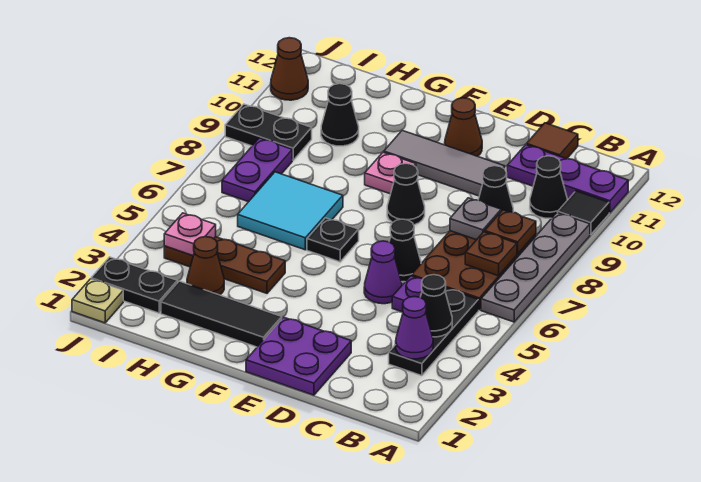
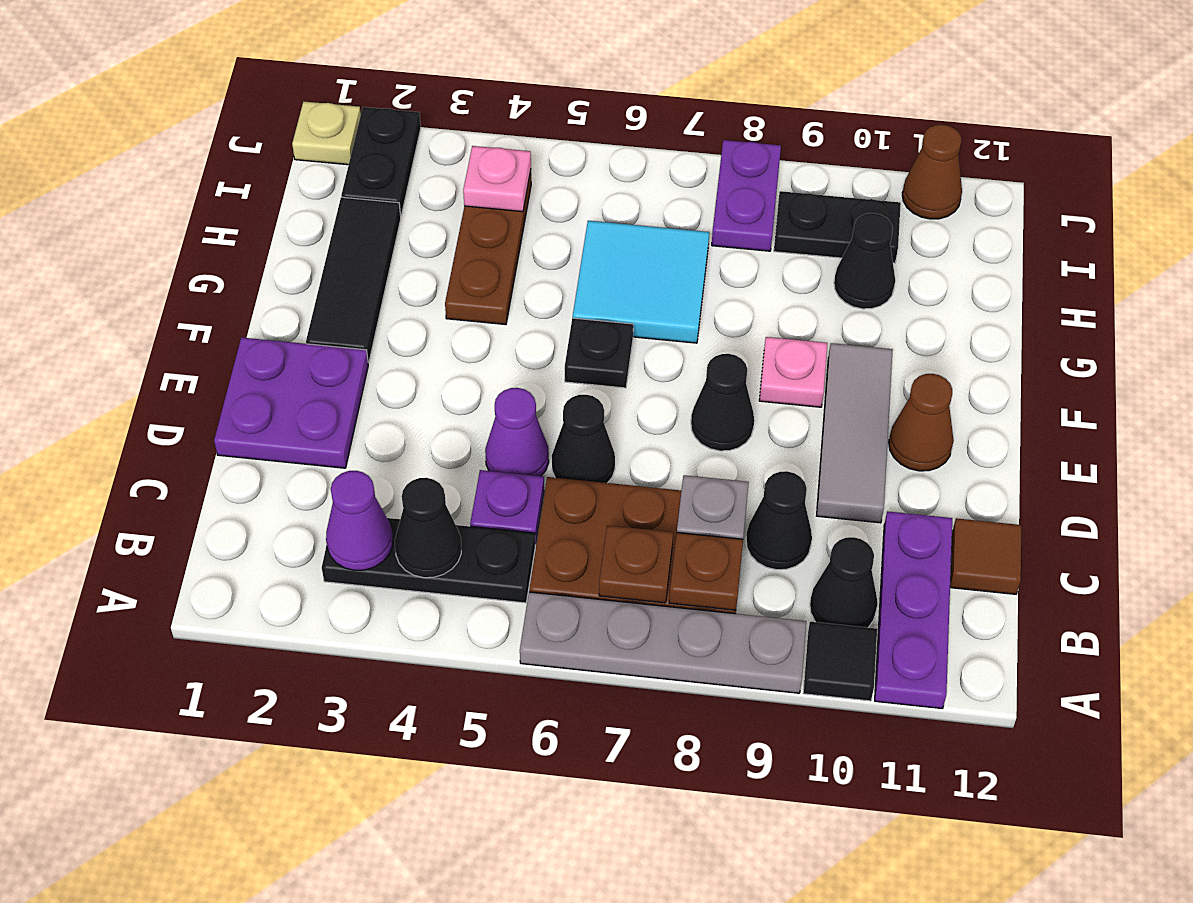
brown 1x1 cone [187,237,224,295] -> none
purple 1x2 plate [222,138,292,202] -> purple 1x2 plate turned to [712,140,781,251]
black 1x2 plate [225,104,312,160] -> black 1x2 plate turned to [774,191,901,263]

